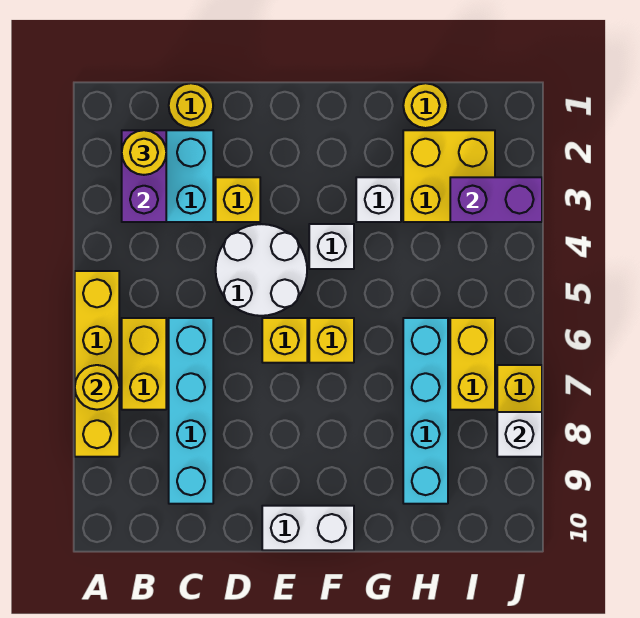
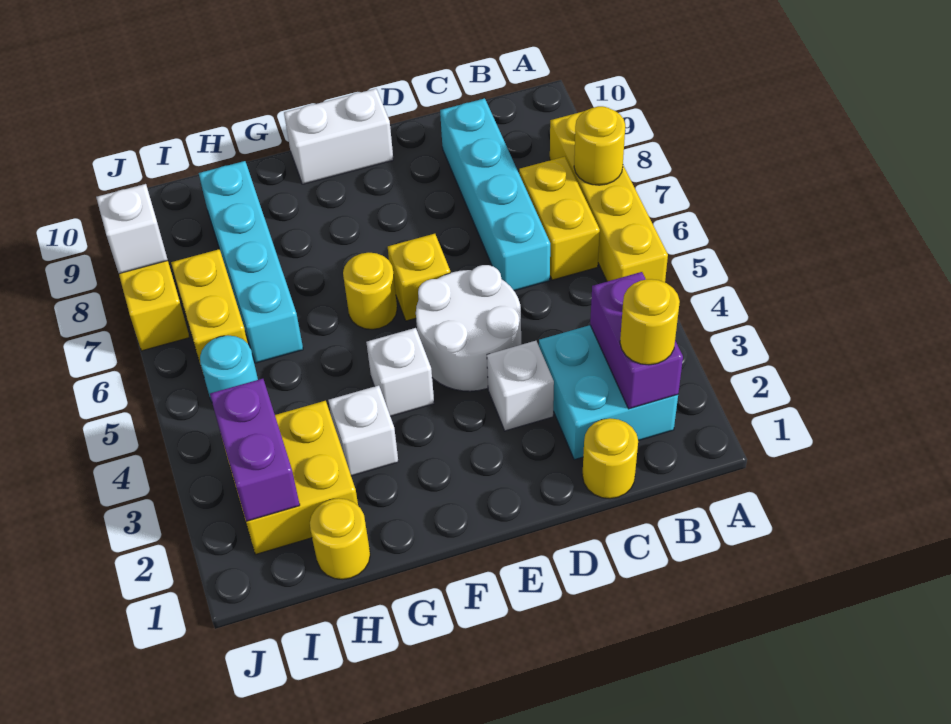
yellow 1x1 brick [216,177,260,222] -> white 1x1 brick [487,341,554,431]
yellow 1x1 brick [309,318,354,363] -> yellow 1x1 round brick [343,253,397,329]
purple 1x2 brick [450,177,542,222] -> purple 1x2 brick turned to [210,379,300,522]
none -> cyan 1x1 round brick [200,335,258,402]

